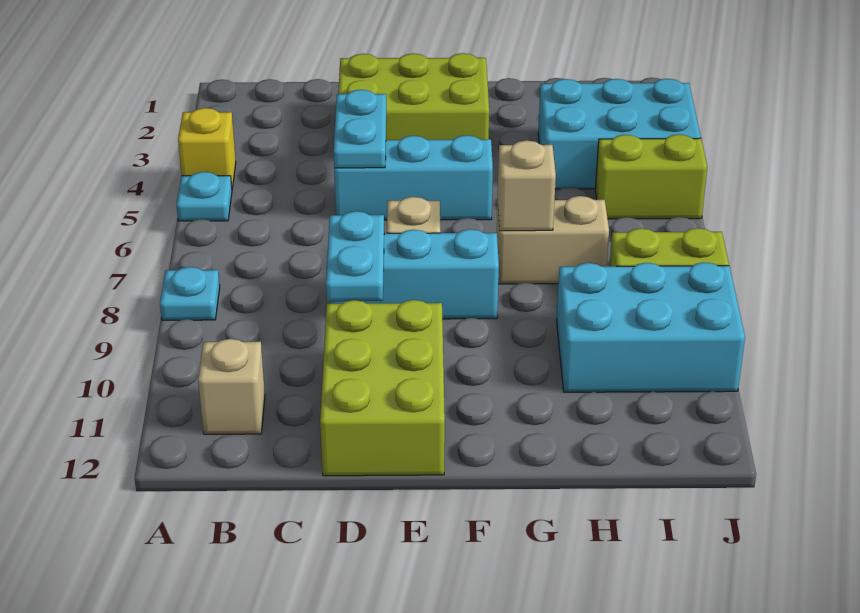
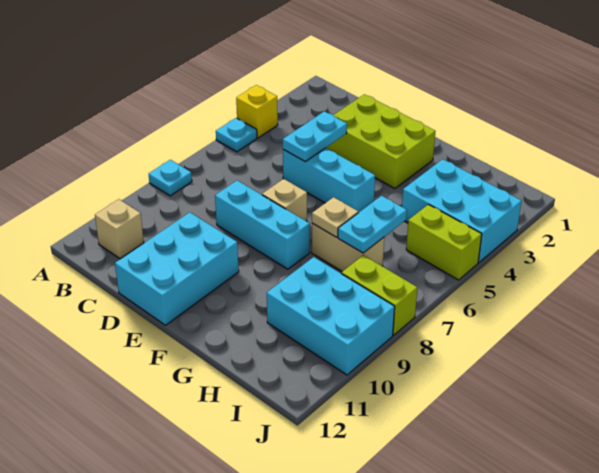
cyan 1x2 plate [326,211,384,301] -> cyan 1x2 plate moved to [338,196,407,253]
lime 2x3 brick [320,300,445,476] -> cyan 2x3 brick [115,212,239,325]
tan 1x1 brick [498,140,556,231] -> tan 1x1 plate [312,197,358,237]

